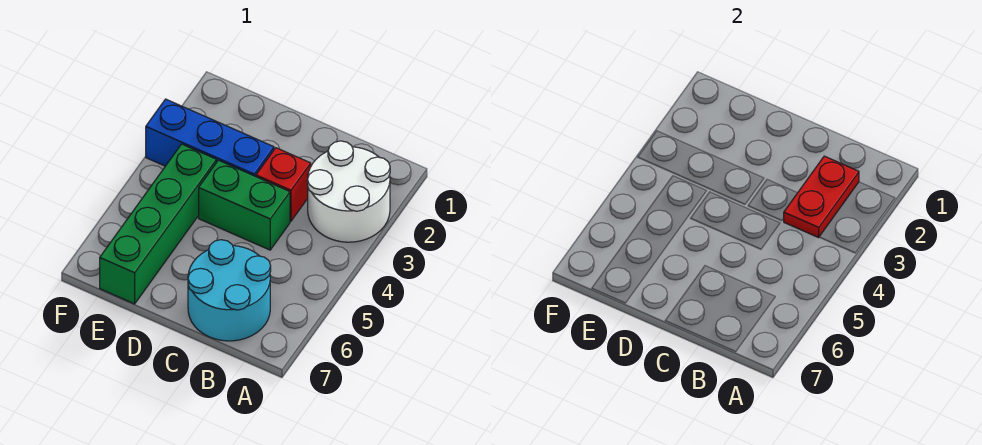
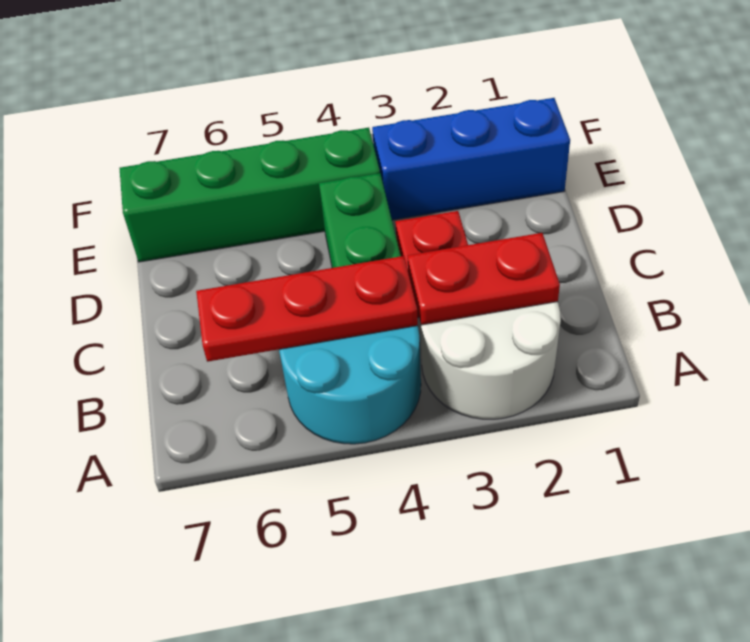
none -> red 1x3 plate [196,256,418,362]
cyan 2x2 round brick [188,240,271,341] -> cyan 2x2 round brick moved to [279,326,421,444]
blue 1x3 brick [146,99,274,177] -> blue 1x3 brick turned to [372,98,570,220]

